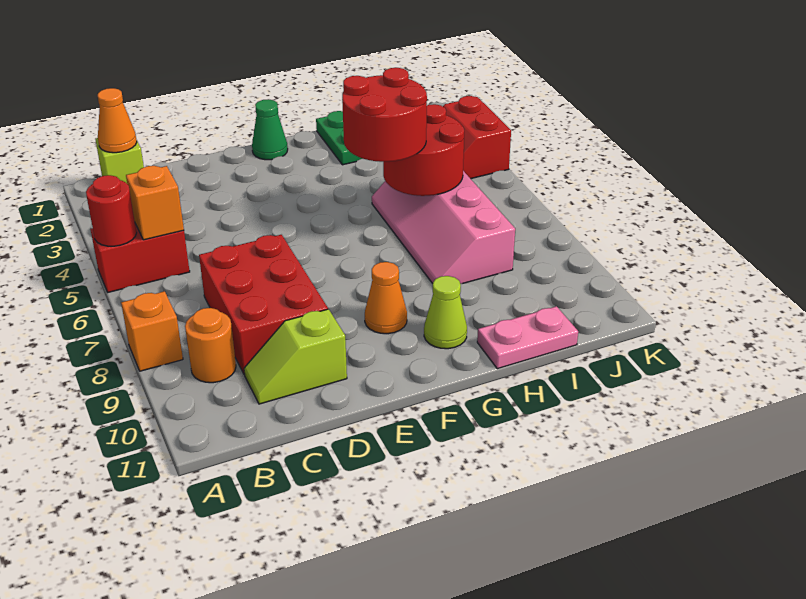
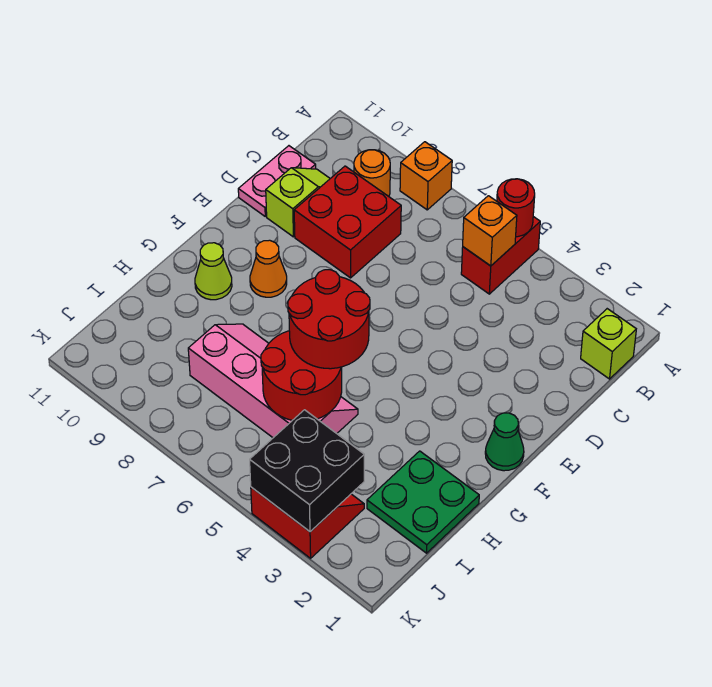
orange 1x1 cone [98,88,137,153] -> none
red 2x3 brick [199,235,328,375] -> red 2x2 brick [294,166,401,278]
pink 1x2 plate [477,306,578,369] -> pink 1x2 plate moved to [238,146,316,216]
none -> black 2x2 brick [250,410,364,532]

